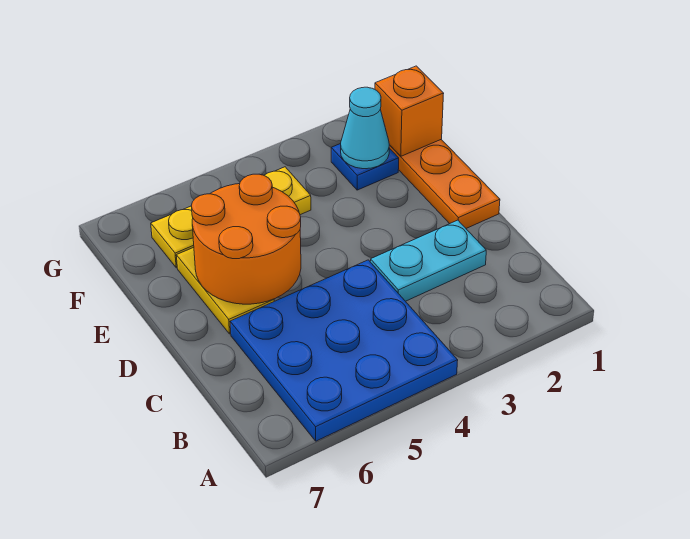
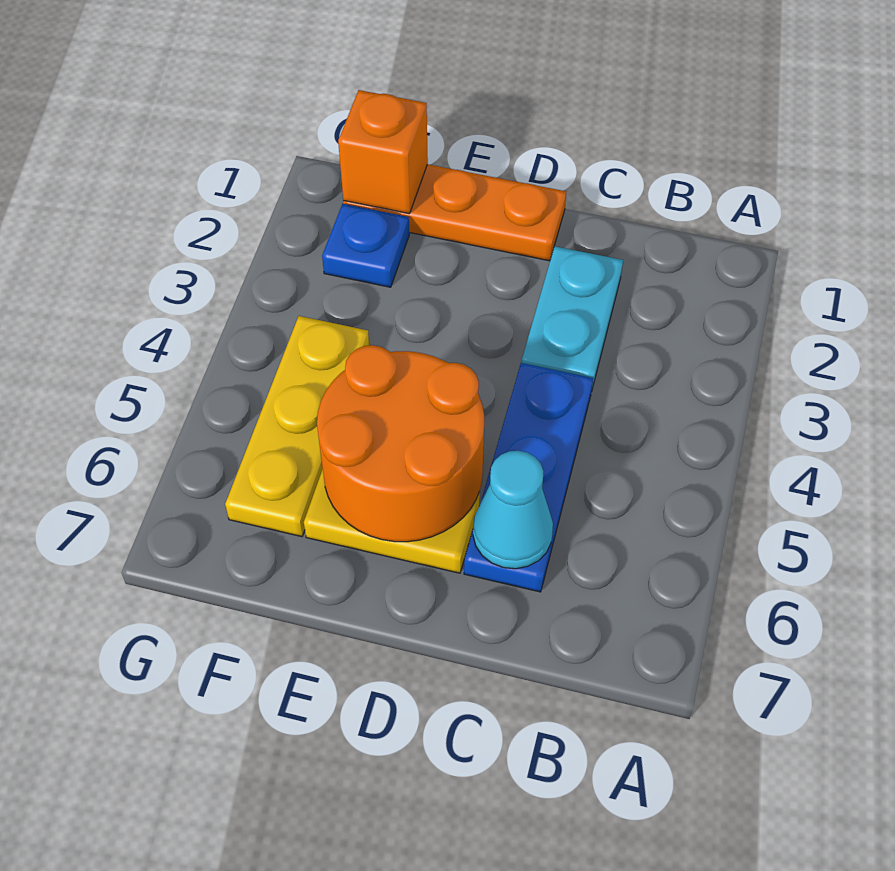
blue 3x3 plate [230,260,458,441] -> blue 1x3 plate [464,363,593,592]
cyan 1x1 cone [341,87,389,169] -> cyan 1x1 cone moved to [473,451,553,569]

